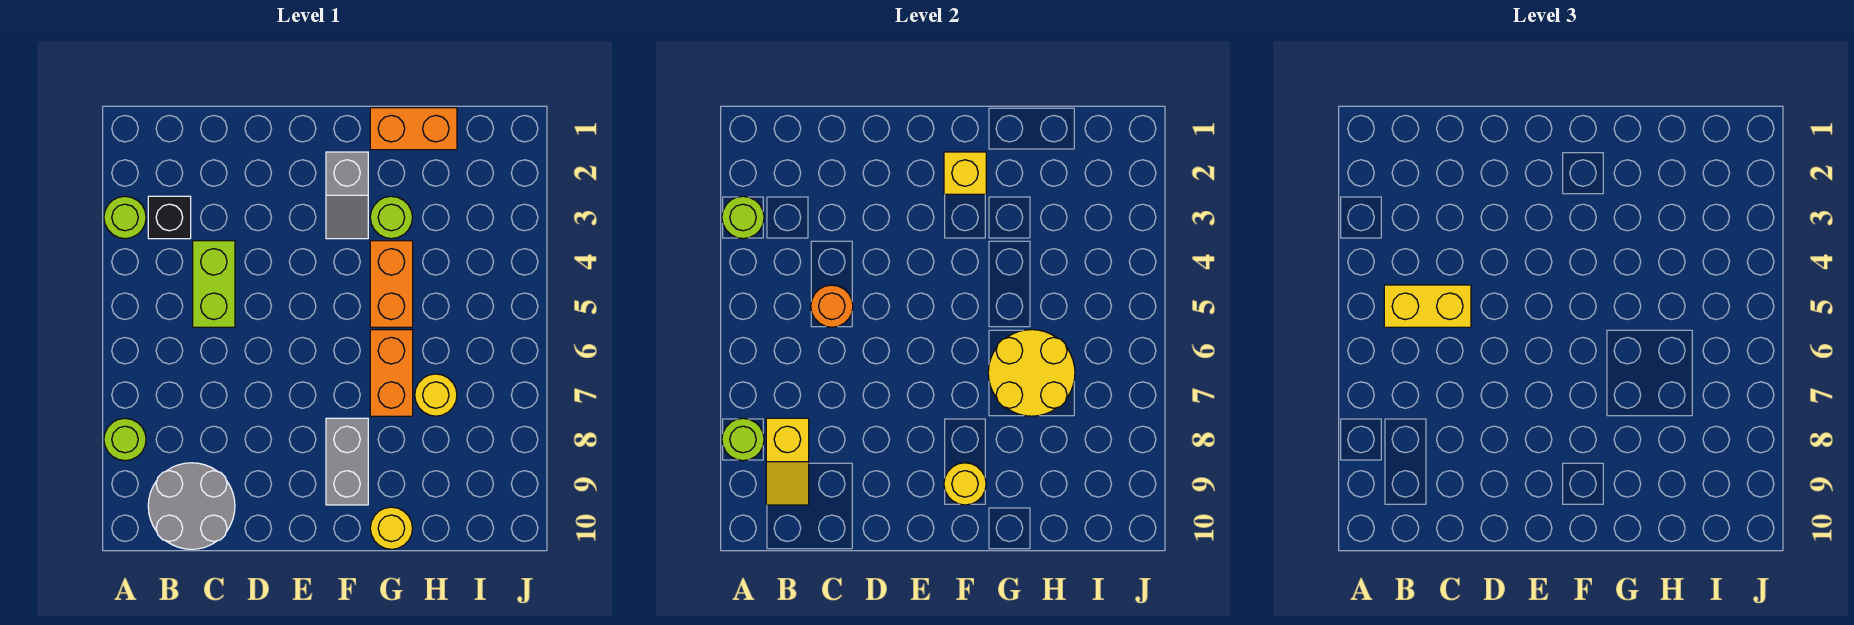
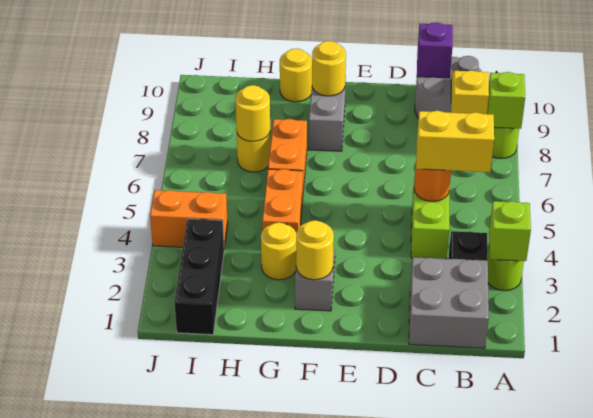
lime 1x1 round brick [722,196,764,239] -> lime 1x1 brick [489,201,531,261]
lime 1x1 round brick [722,418,764,461] -> lime 1x1 brick [487,72,525,129]
none -> grey 2x2 brick [409,257,489,348]
none -> purple 1x1 brick [417,22,453,78]
yellow 1x1 brick [944,152,986,194] -> yellow 1x1 round brick [296,220,334,280]
orange 1x2 brick [370,108,457,150] -> orange 1x2 brick moved to [150,190,228,248]
lime 1x1 round brick [370,196,413,239] -> yellow 1x1 round brick [261,222,296,280]
yellow 2x2 round brick [988,330,1075,416] -> yellow 1x1 round brick [235,85,270,141]
none -> black 1x3 brick [175,219,224,335]

